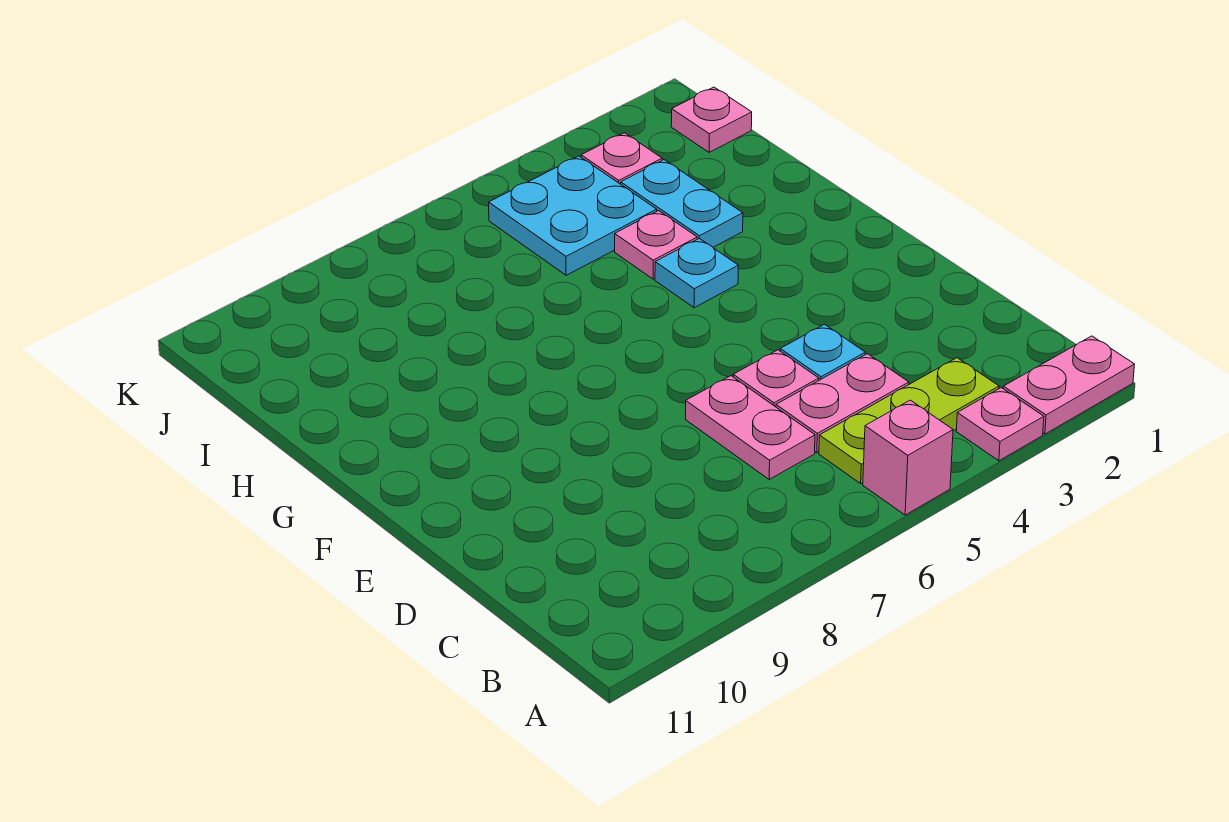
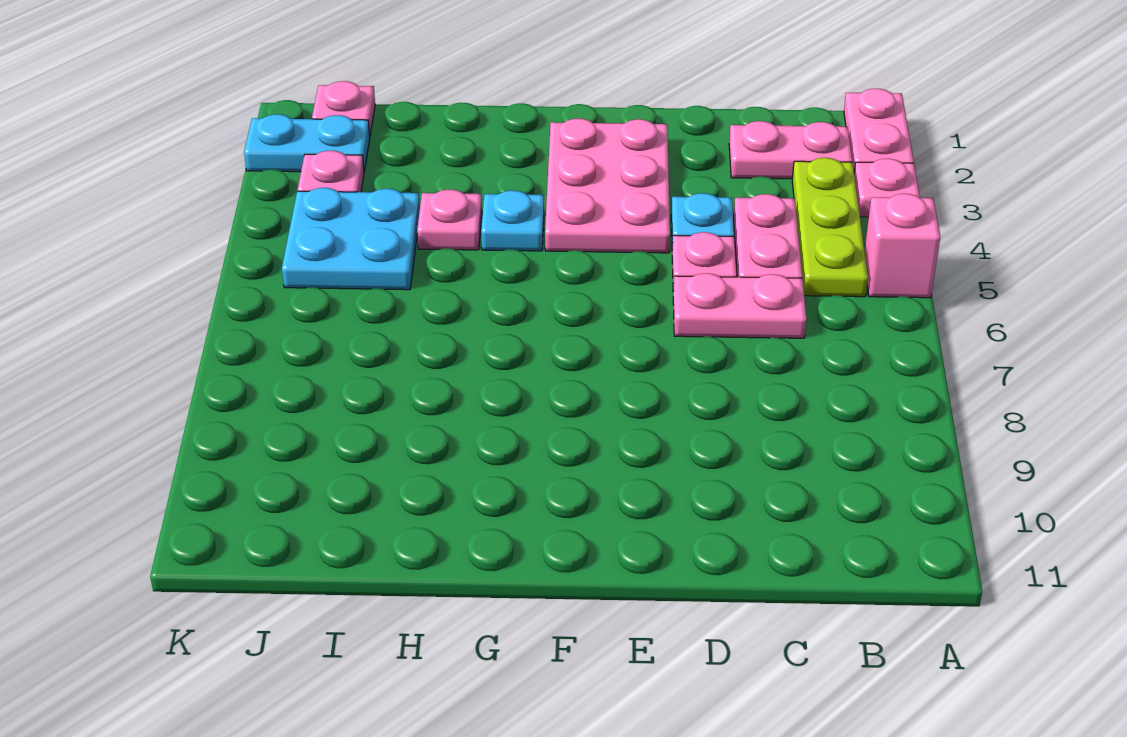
none -> pink 1x2 plate [729,121,852,179]
none -> pink 2x3 plate [545,119,670,253]
cyan 1x2 plate [621,160,743,247] -> cyan 1x2 plate moved to [244,114,370,172]

